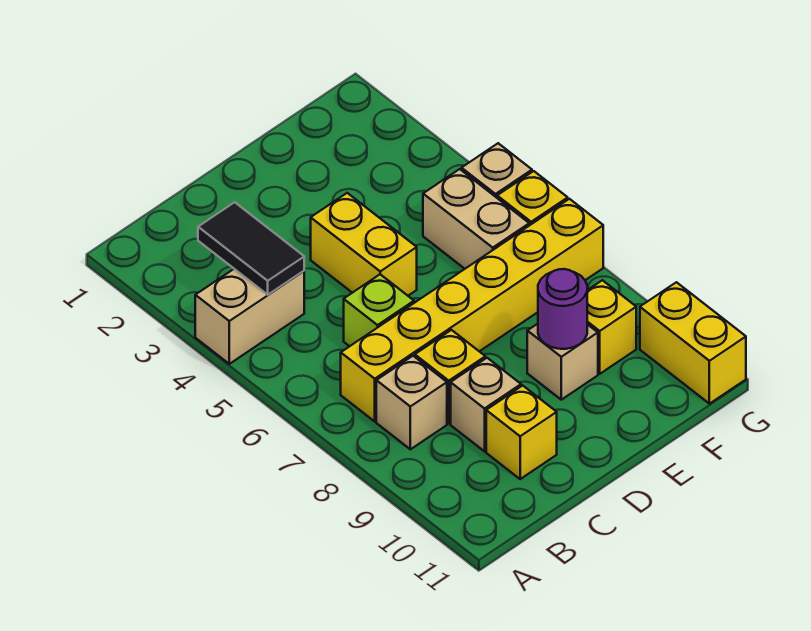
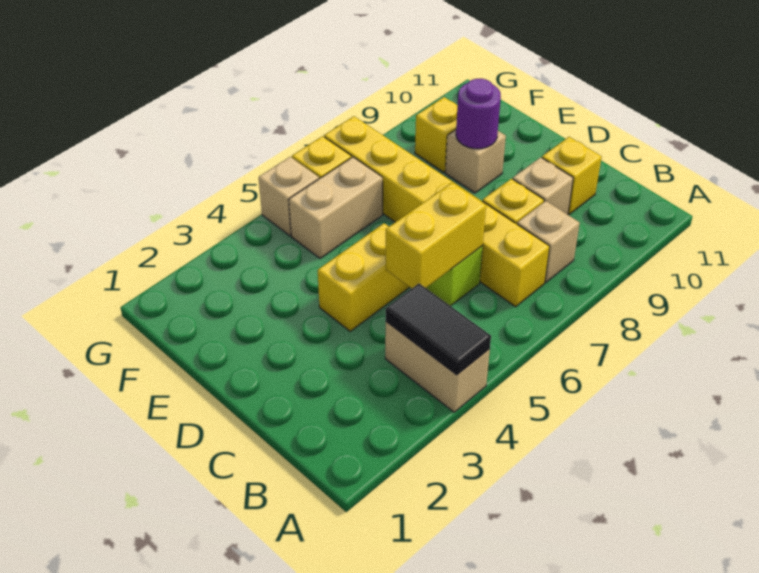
black 1x2 tile [198,202,304,295] -> black 1x2 tile turned to [386,284,491,375]
yellow 1x2 brick [640,282,746,404] -> yellow 1x2 brick moved to [386,183,486,288]

